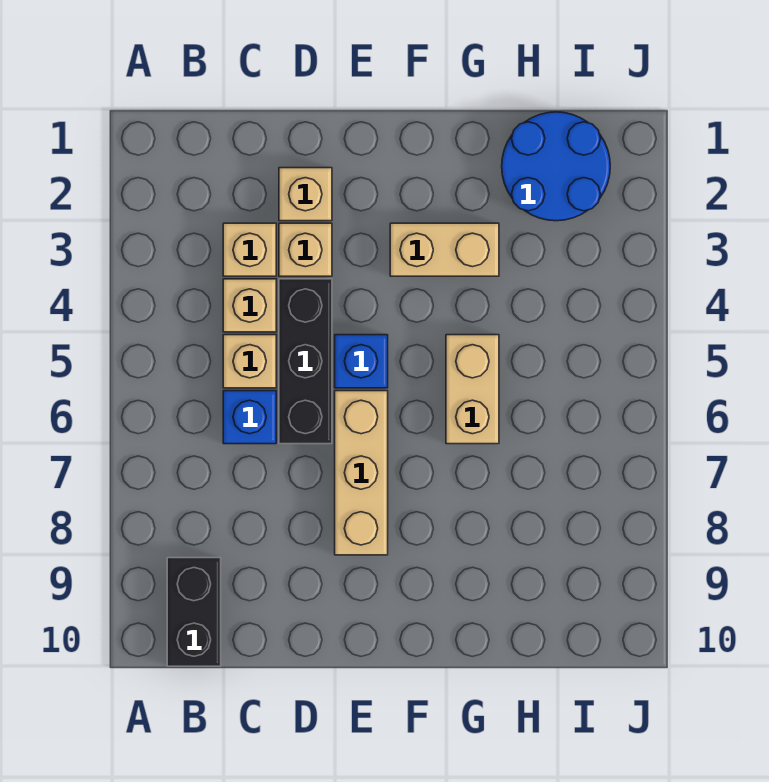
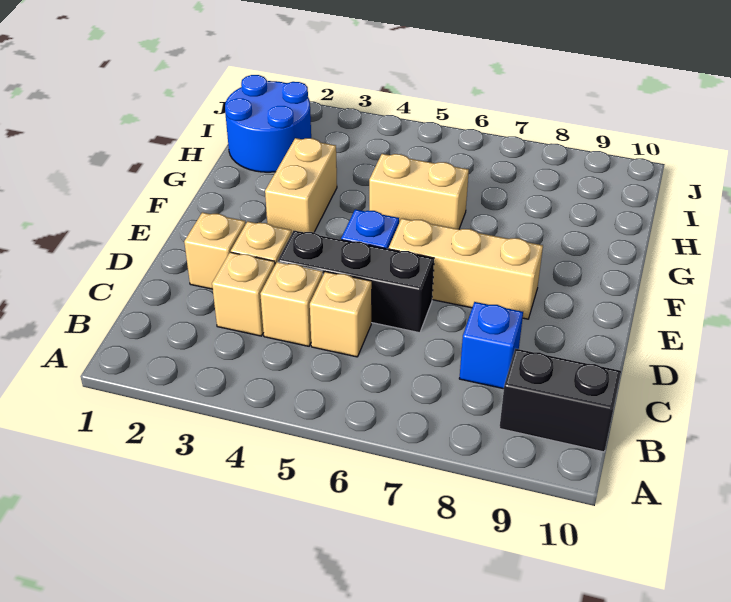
blue 1x1 brick [223,391,276,444] -> blue 1x1 brick moved to [459,302,523,389]

